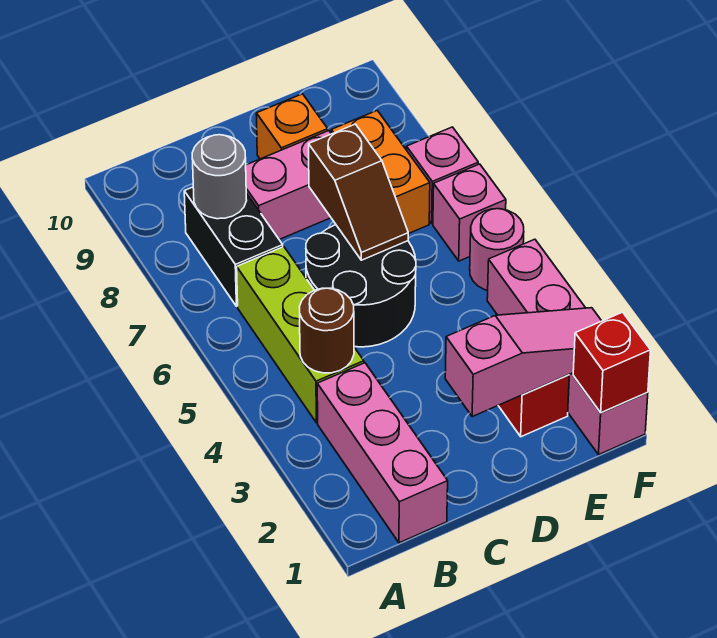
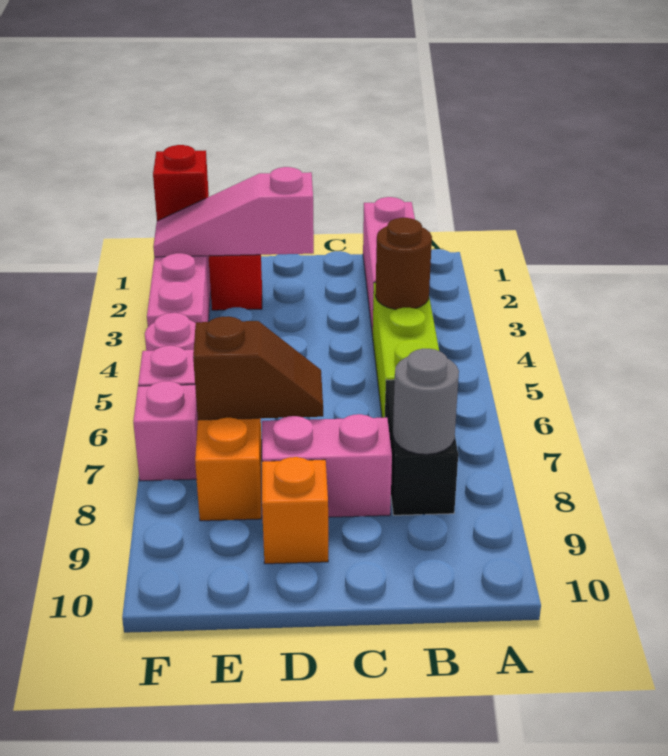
black 2x2 round brick [306,225,416,347] -> none
brown 1x2 slope [309,124,408,260] -> brown 1x2 slope turned to [193,316,323,420]

